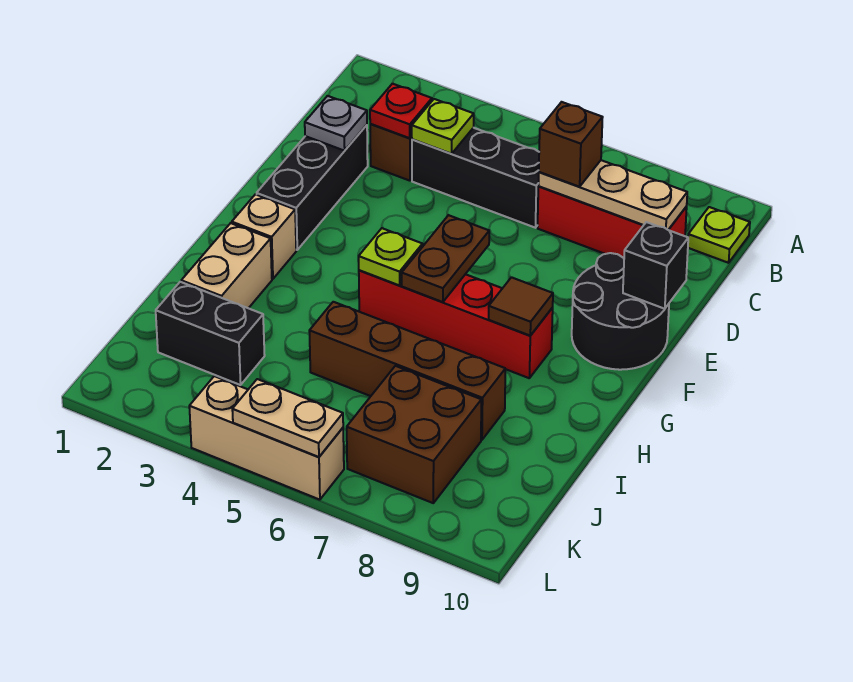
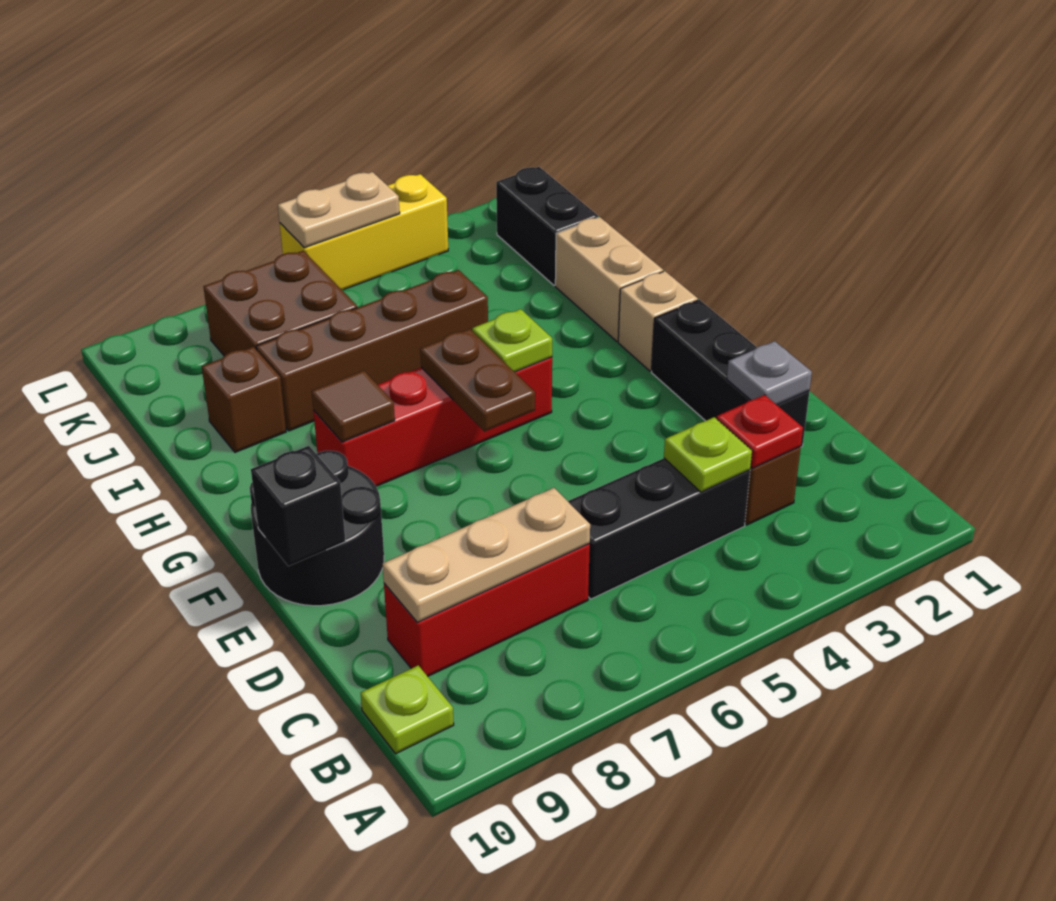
brown 1x1 brick [539,102,603,187] -> brown 1x1 brick moved to [202,347,286,452]
black 1x2 brick [156,282,265,385] -> black 1x2 brick turned to [496,167,598,285]
tan 1x3 brick [189,376,344,500] -> yellow 1x3 brick [280,174,448,290]

